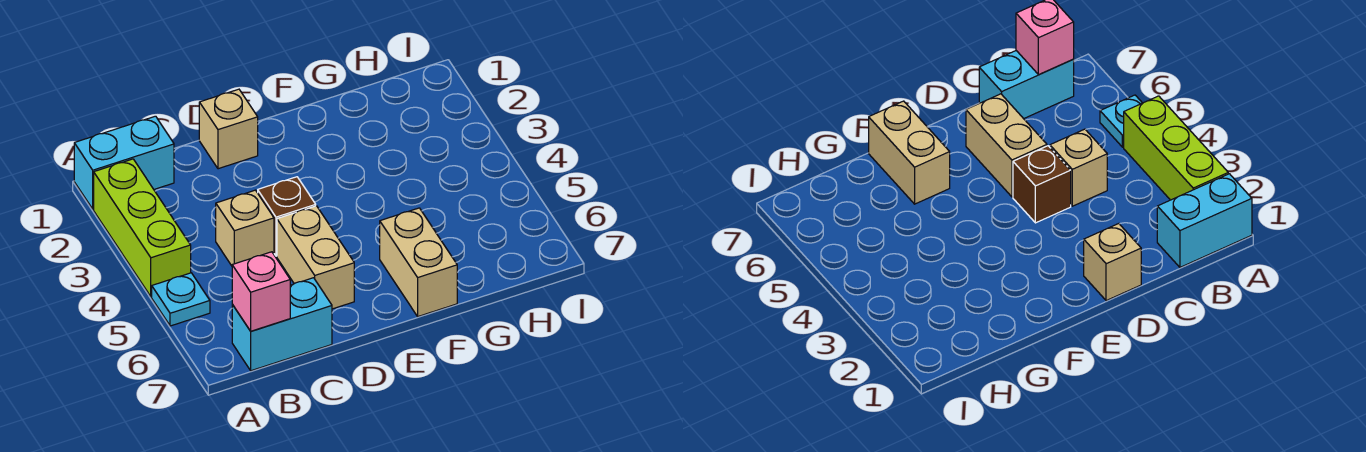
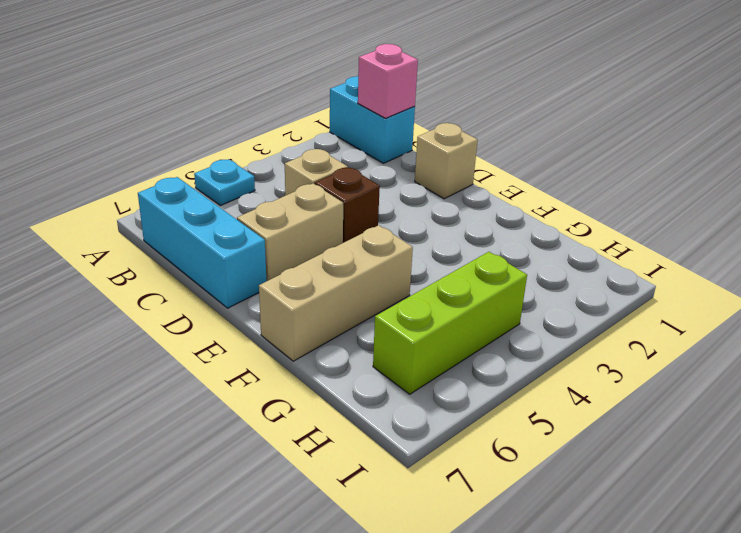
lime 1x3 brick [94,159,191,297] -> lime 1x3 brick moved to [373,252,527,394]
cyan 1x2 brick [232,278,332,371] -> cyan 1x3 brick [138,177,266,308]
pink 1x1 brick [232,252,290,331] -> pink 1x1 brick moved to [358,44,418,118]
tan 1x2 brick [380,208,457,316] -> tan 1x3 brick [259,225,413,361]

